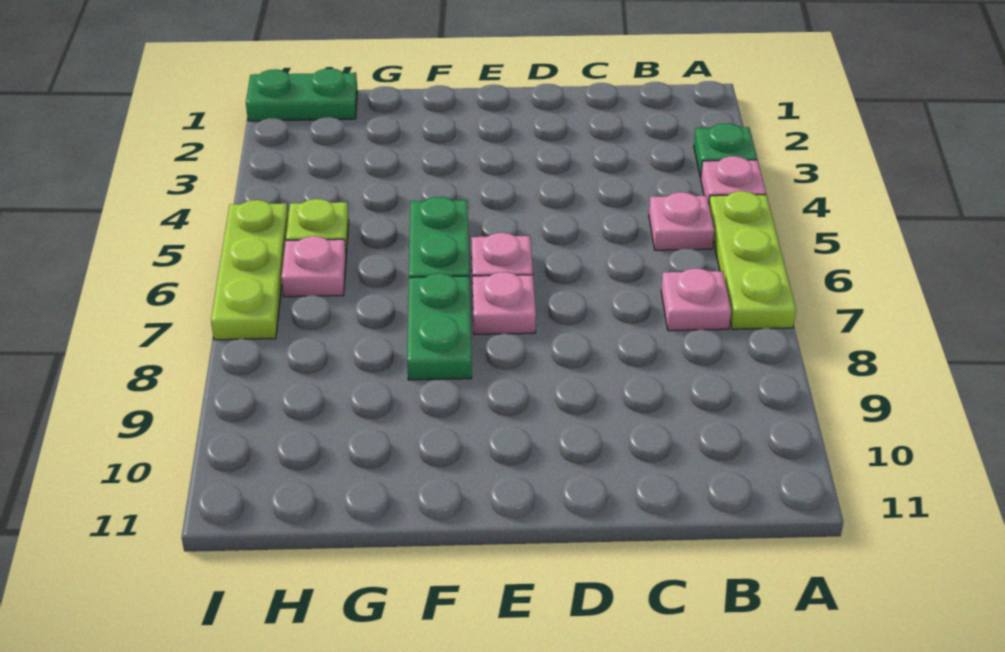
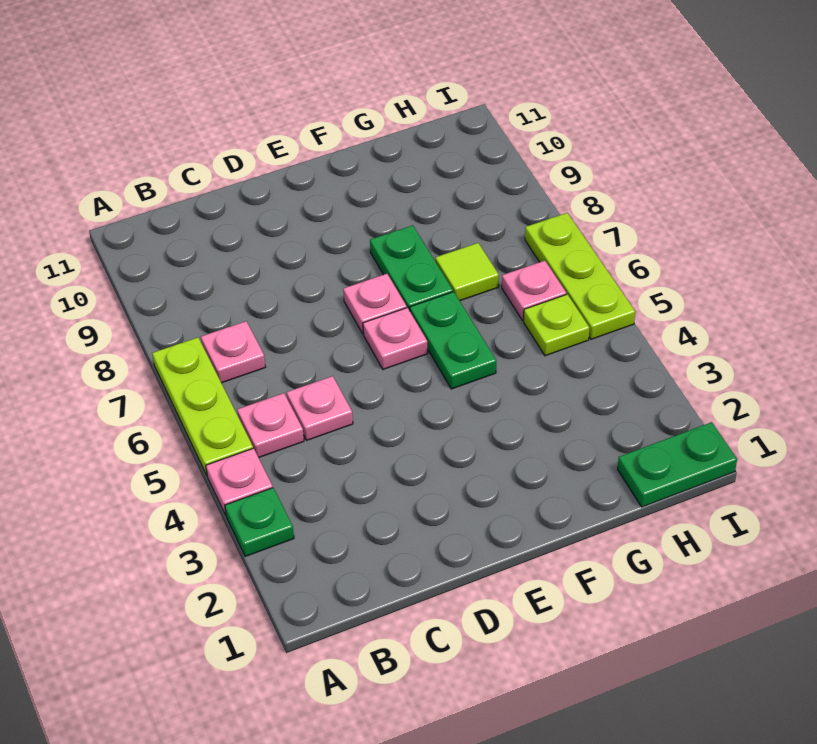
none -> pink 1x1 plate [287,376,353,440]
none -> lime 1x1 tile [435,243,499,301]

